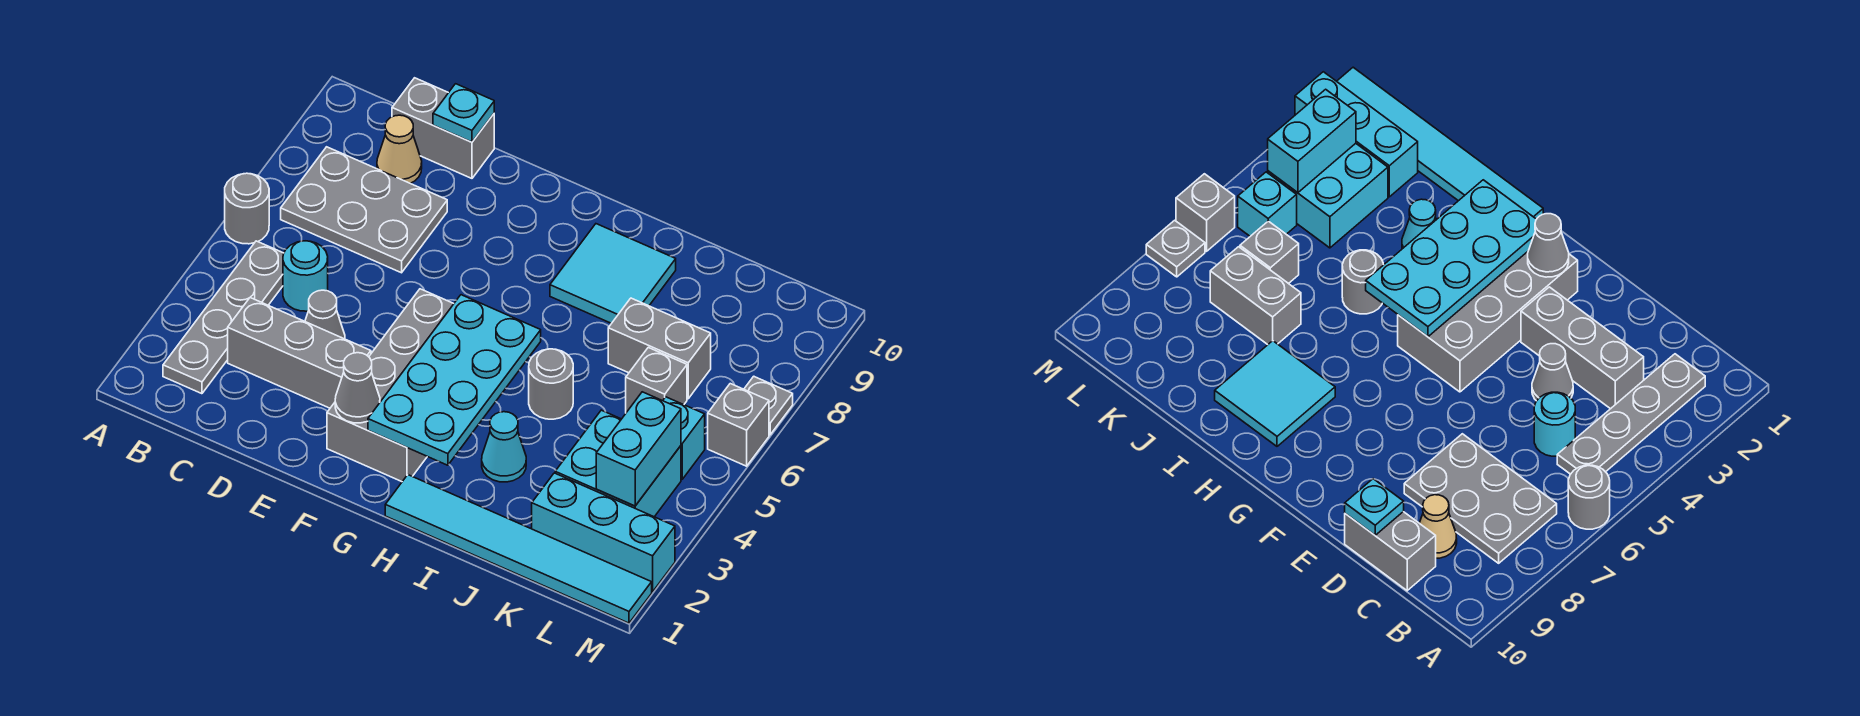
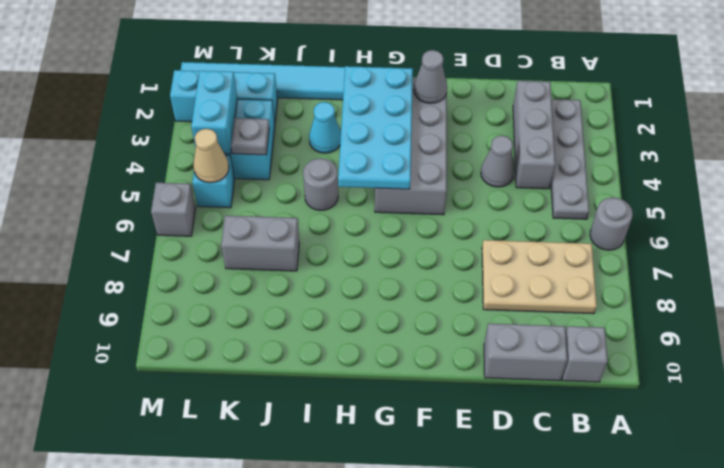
grey 2x3 plate [281,147,447,273] -> tan 2x3 plate [482,240,597,314]
grey 1x3 brick [228,298,371,408] -> grey 1x3 brick turned to [513,81,555,189]
cyan 1x1 round brick [283,241,328,311] -> none
tan 1x1 cone [377,115,422,183] -> tan 1x1 cone moved to [193,129,229,183]
cyan 1x1 plate [433,84,494,142] -> none
cyan 2x2 tile [550,224,676,323] -> none
grey 1x1 brick [626,347,687,413] -> grey 1x1 brick moved to [562,326,608,382]
grey 1x1 plate [744,376,793,435] -> grey 1x1 plate moved to [231,118,269,155]

